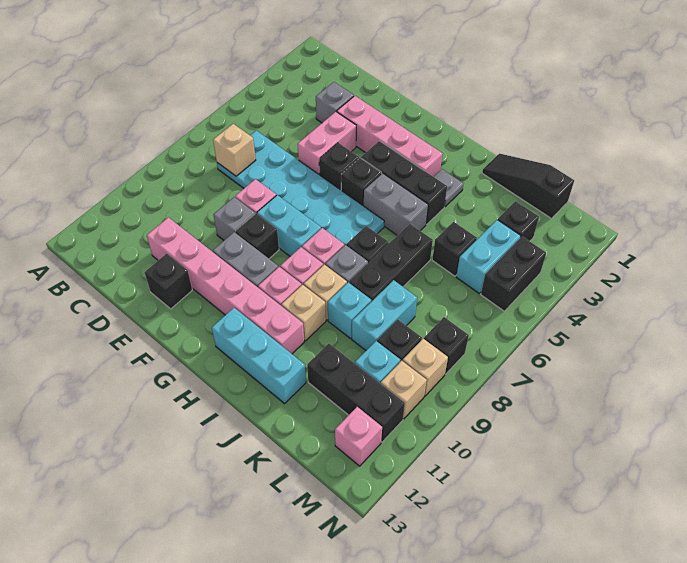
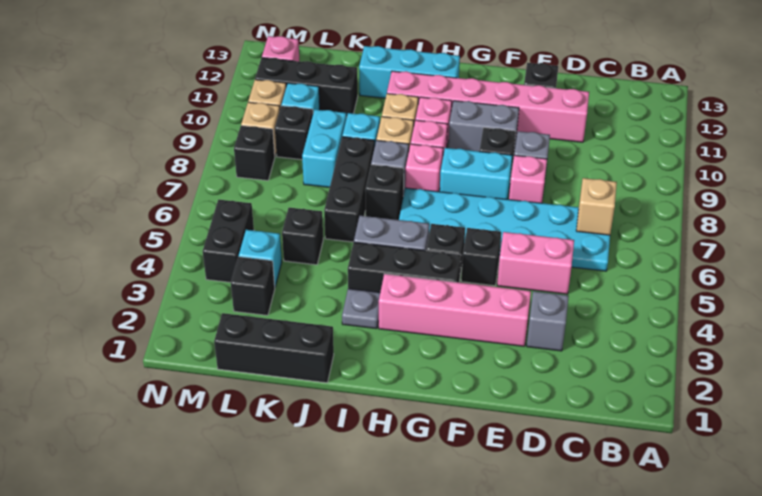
pink 1x2 brick [298,112,356,175] -> pink 1x2 brick turned to [497,232,574,294]
black 1x3 slope [482,154,574,219] -> black 1x3 brick [214,313,334,383]
cyan 1x2 brick [456,220,521,294] -> cyan 1x1 brick [239,230,282,287]

